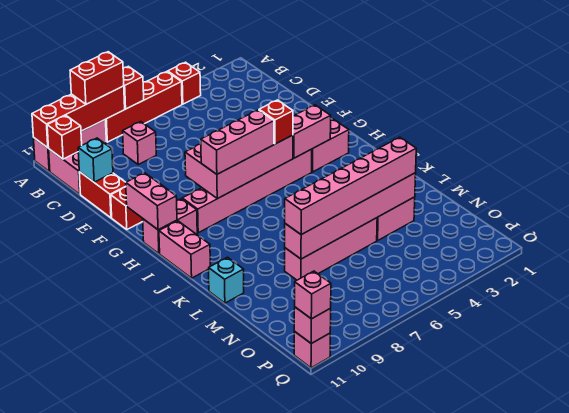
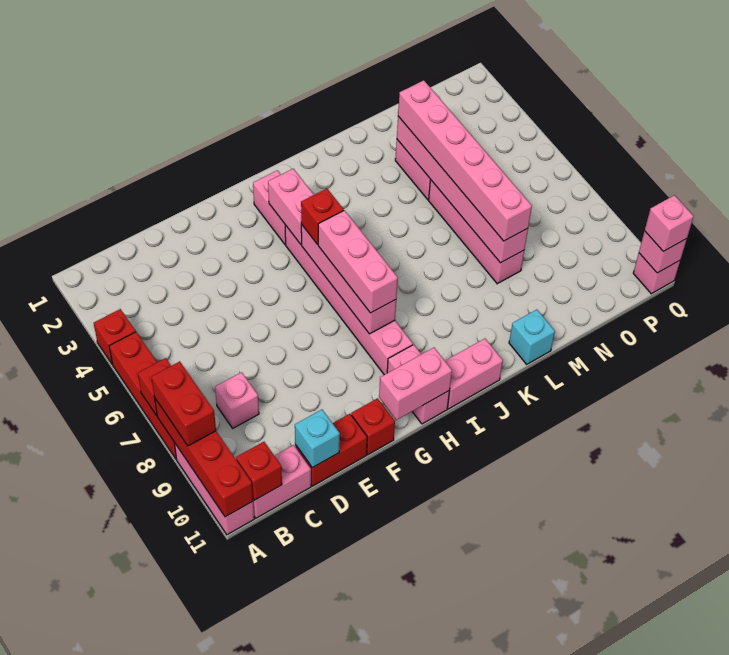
pink 2x4 brick [185,135,293,199] -> pink 1x4 brick [301,224,396,334]

